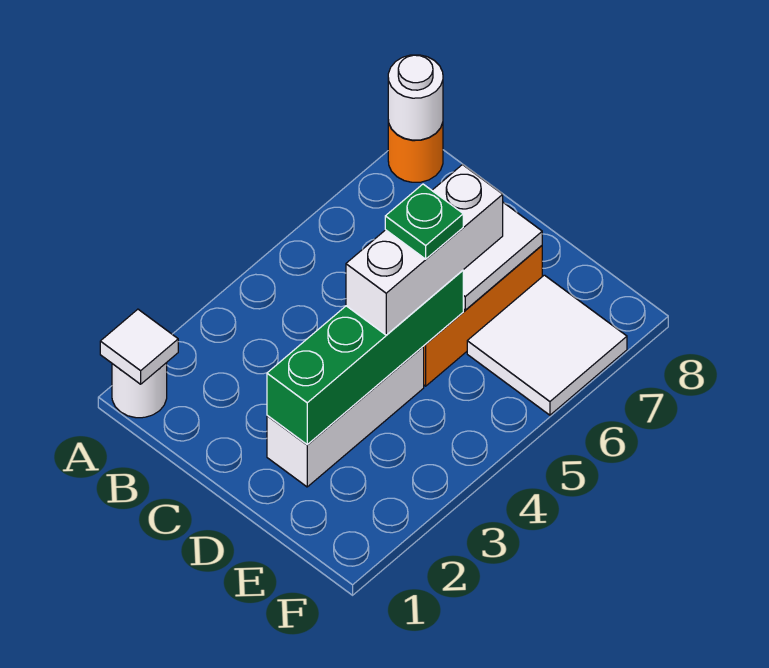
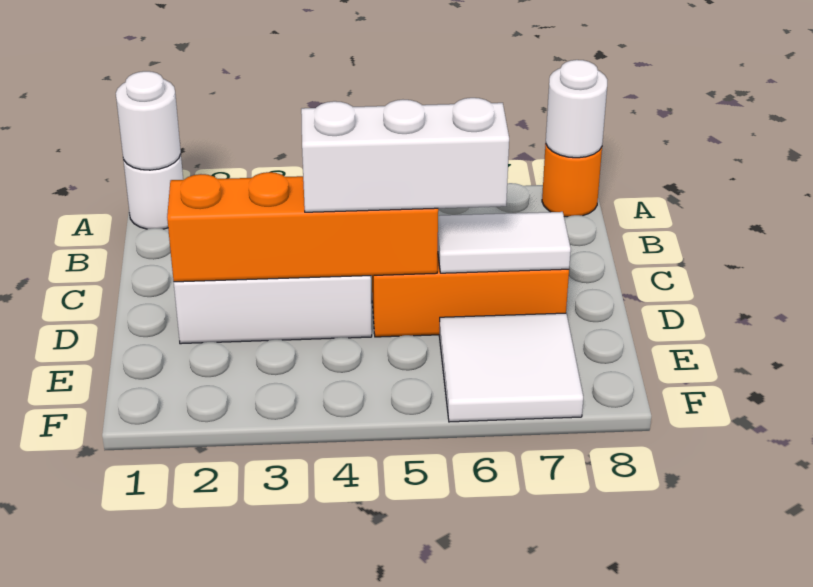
white 1x1 tile [100,309,178,384] -> white 1x1 round brick [116,71,181,170]
green 1x4 brick [267,270,463,445] -> orange 1x4 brick [167,172,438,282]
green 1x1 plate [385,184,463,259] -> none

